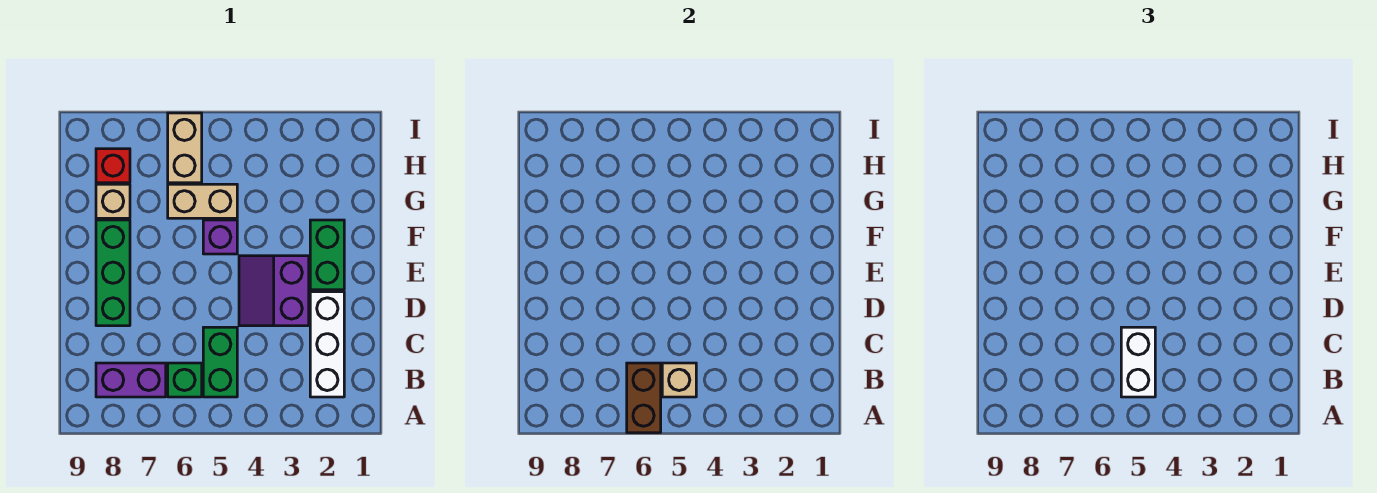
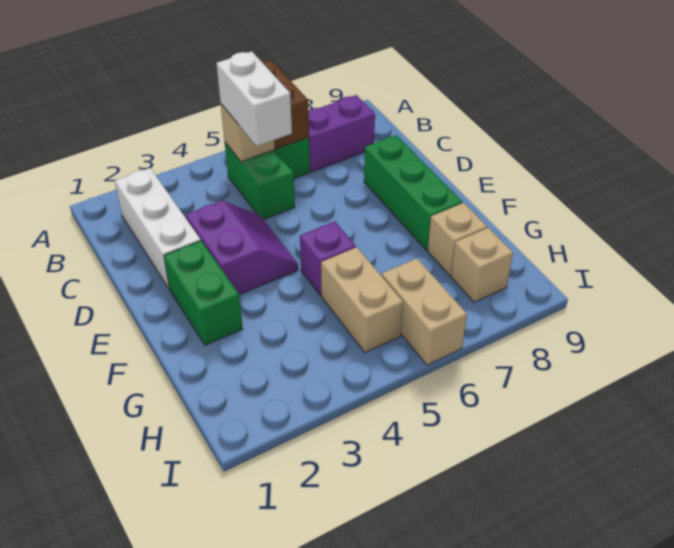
tan 1x2 brick [168,184,237,218] -> tan 1x2 brick turned to [321,247,403,353]
red 1x1 brick [96,149,130,183] -> tan 1x1 brick [451,228,513,302]

